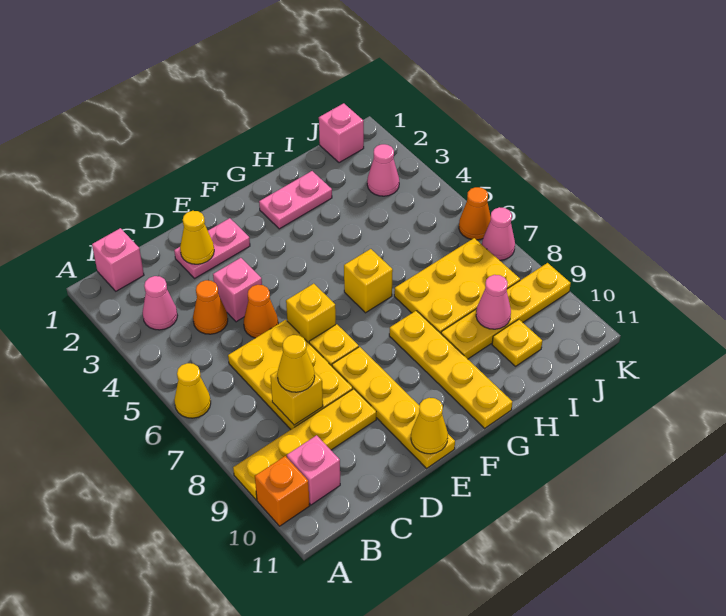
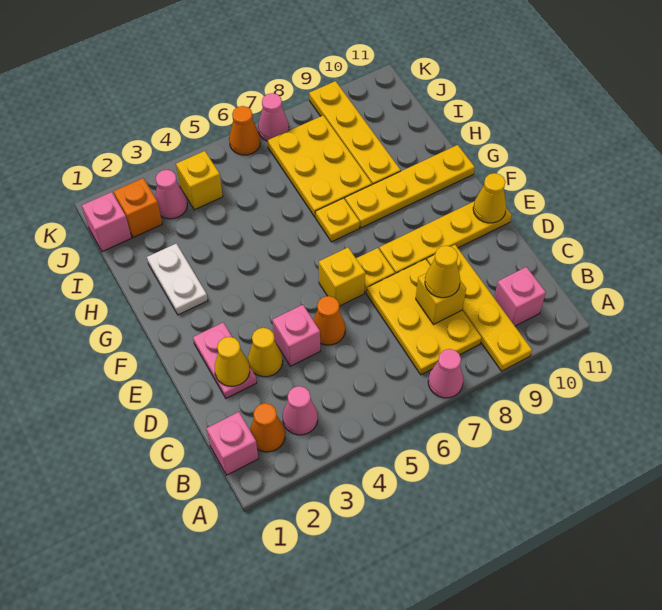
yellow 1x1 cone [174,363,211,418] -> yellow 1x1 cone moved to [248,328,283,377]
orange 1x1 brick [255,456,310,526] -> orange 1x1 brick moved to [114,178,162,238]
orange 1x1 cone [193,280,228,334] -> orange 1x1 cone moved to [250,403,285,452]
yellow 2x3 plate [228,320,353,429] -> yellow 2x3 plate turned to [367,259,482,375]
pink 1x2 plate [259,171,332,229] -> white 1x2 plate [147,244,208,315]
yellow 1x1 brick [344,249,393,313] -> yellow 1x1 brick moved to [176,151,223,210]
pink 1x1 cone [476,275,511,329] -> pink 1x1 cone moved to [428,349,463,398]
yellow 1x1 plate [492,319,542,366] -> yellow 1x1 plate moved to [315,198,360,242]

